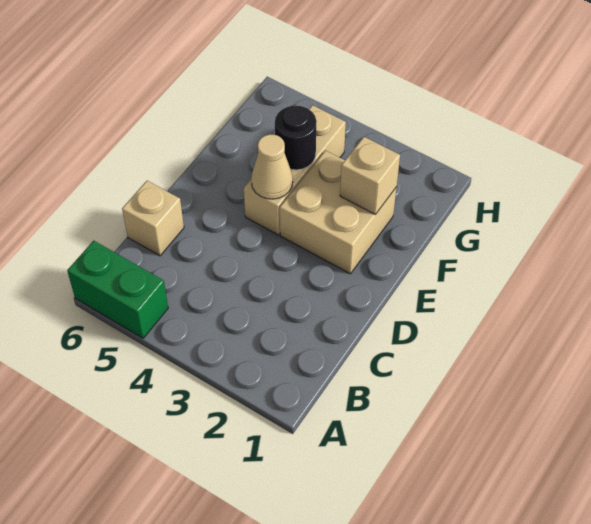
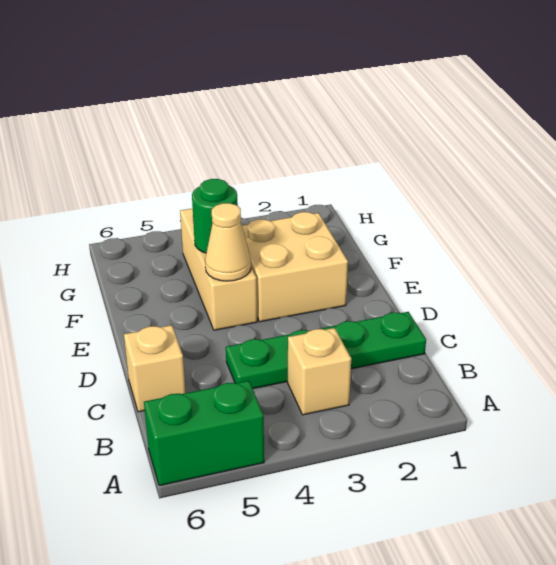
none -> green 1x4 plate [226,312,426,389]
tan 1x1 brick [340,137,400,214] -> tan 1x1 brick moved to [288,328,351,415]
black 1x1 round brick [275,106,317,170] -> green 1x1 round brick [192,179,238,253]

